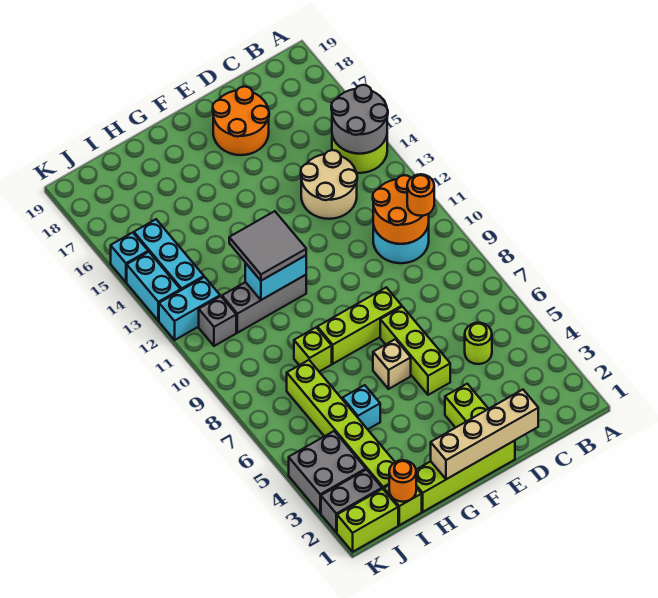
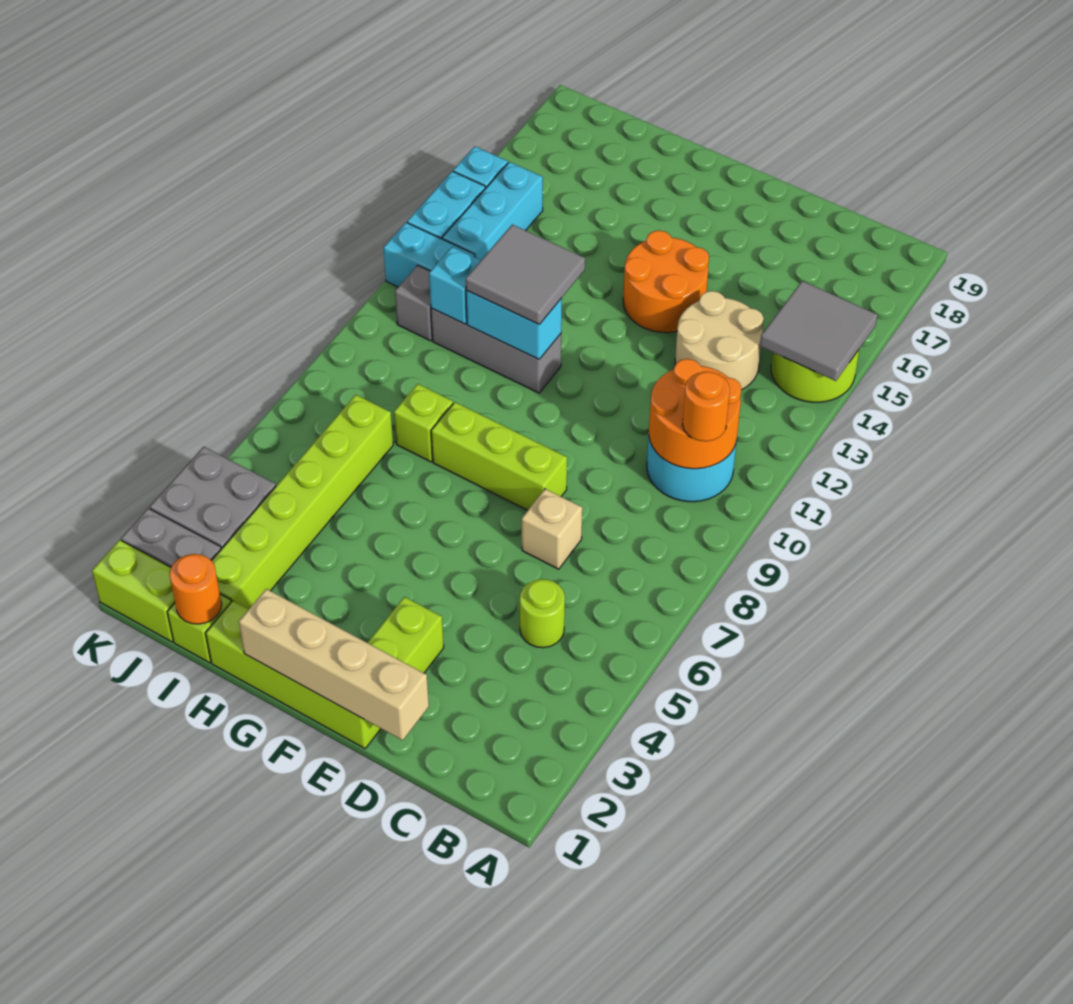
grey 2x2 round brick [331,85,388,154] -> grey 2x2 tile [760,281,877,381]
orange 2x2 round brick [213,87,269,155] -> orange 2x2 round brick moved to [623,230,709,333]
lime 1x3 brick [380,307,450,395] -> none
tan 1x1 brick [373,339,411,389] -> tan 1x1 brick moved to [522,489,582,569]
cyan 1x1 brick [343,385,380,429] -> cyan 1x1 brick moved to [429,247,481,324]

